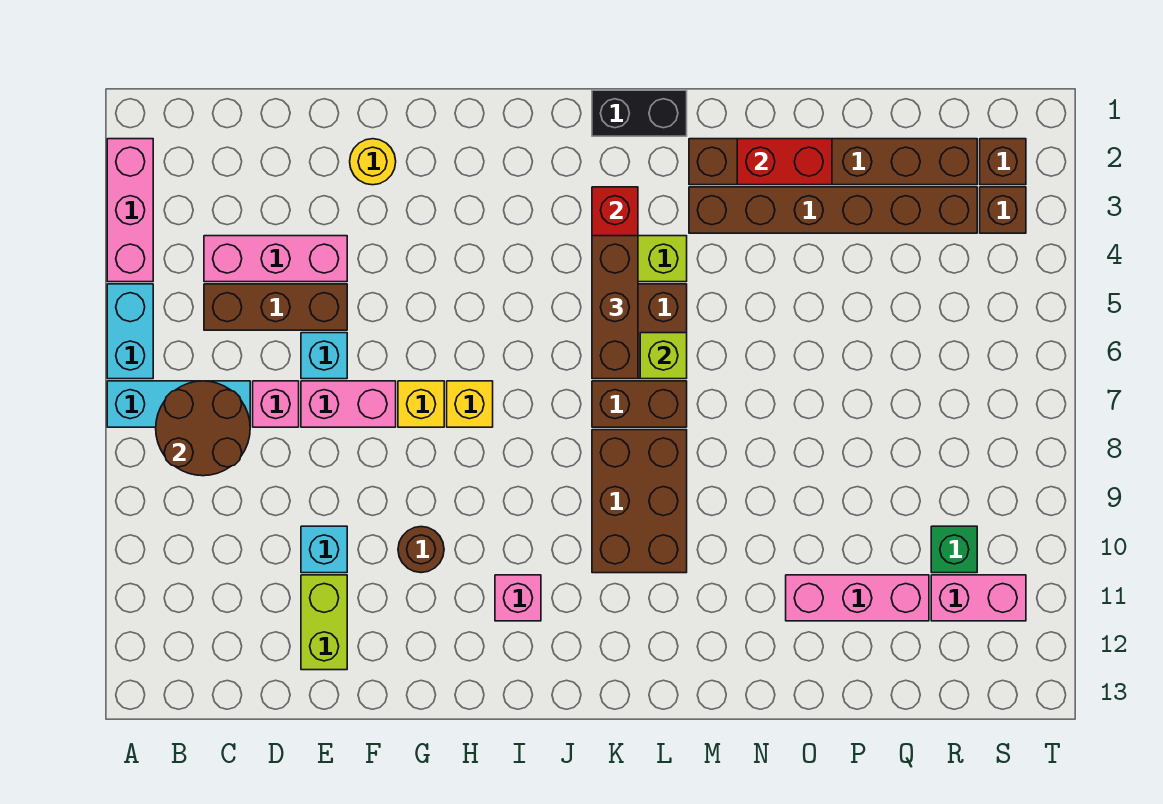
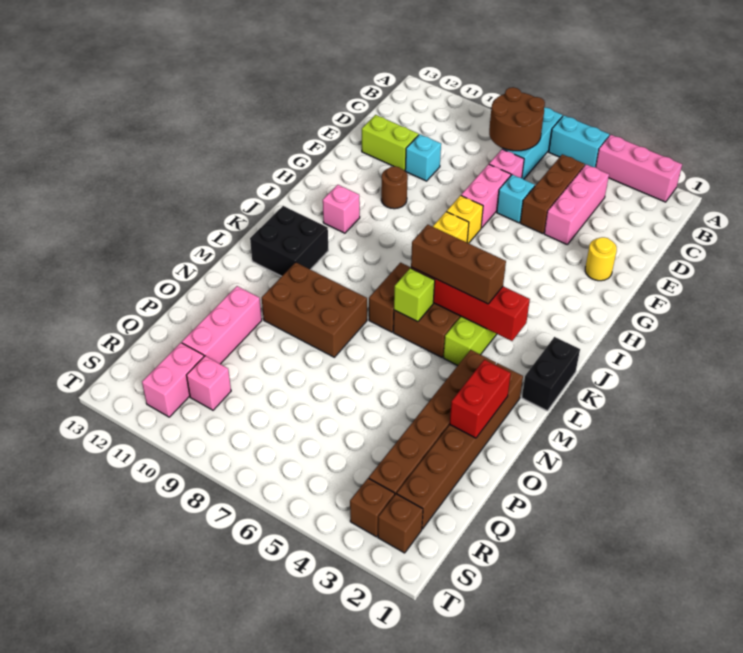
brown 2x3 brick [592,430,687,573] -> brown 2x3 brick moved to [262,262,367,357]
none -> black 2x2 brick [250,206,328,276]
green 1x1 brick [931,526,977,573] -> pink 1x1 brick [186,356,231,410]

